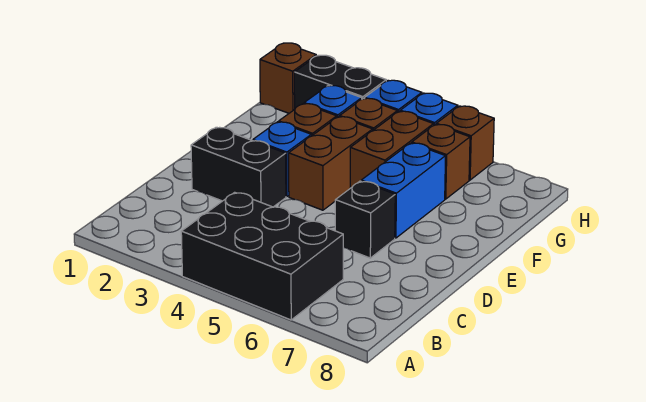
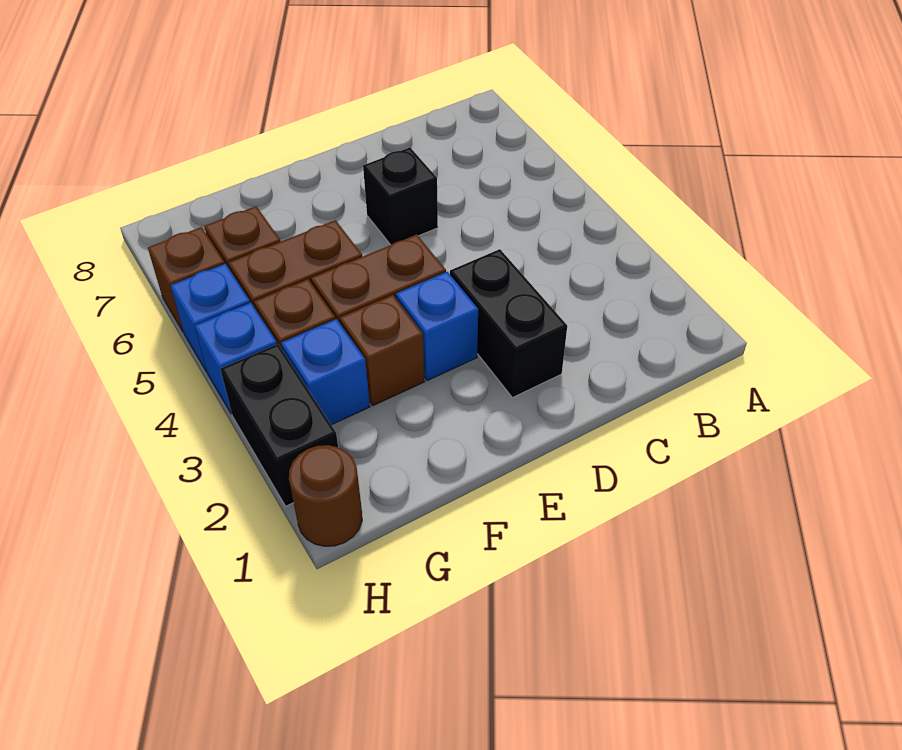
black 2x3 brick [181,192,343,320] -> none
blue 1x2 brick [361,143,446,238] -> none
brown 1x1 brick [260,43,316,113] -> brown 1x1 round brick [289,445,362,546]

